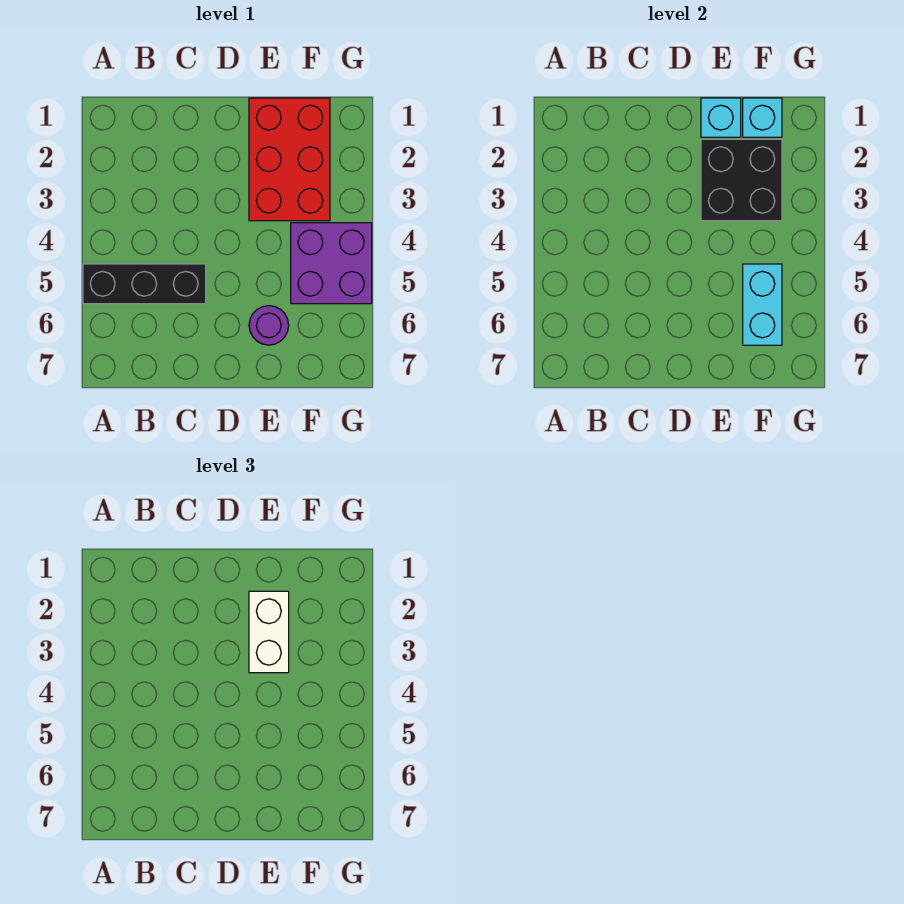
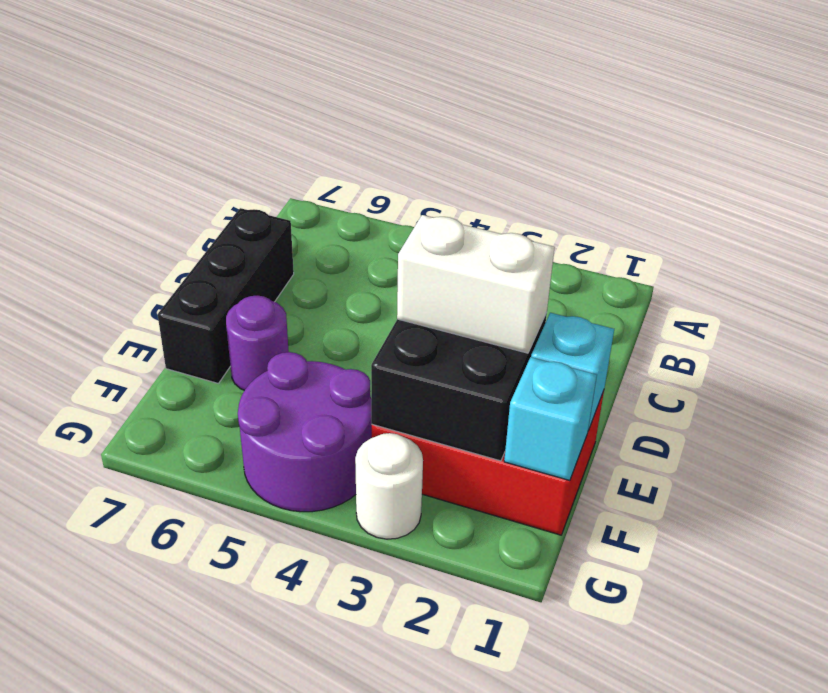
black 1x3 brick [83,264,206,304] -> black 1x3 brick moved to [158,208,294,383]
purple 2x2 brick [291,223,372,304] -> purple 2x2 round brick [238,352,372,512]
cyan 1x2 brick [743,264,782,345] -> none
none -> white 1x1 round brick [355,433,423,539]

